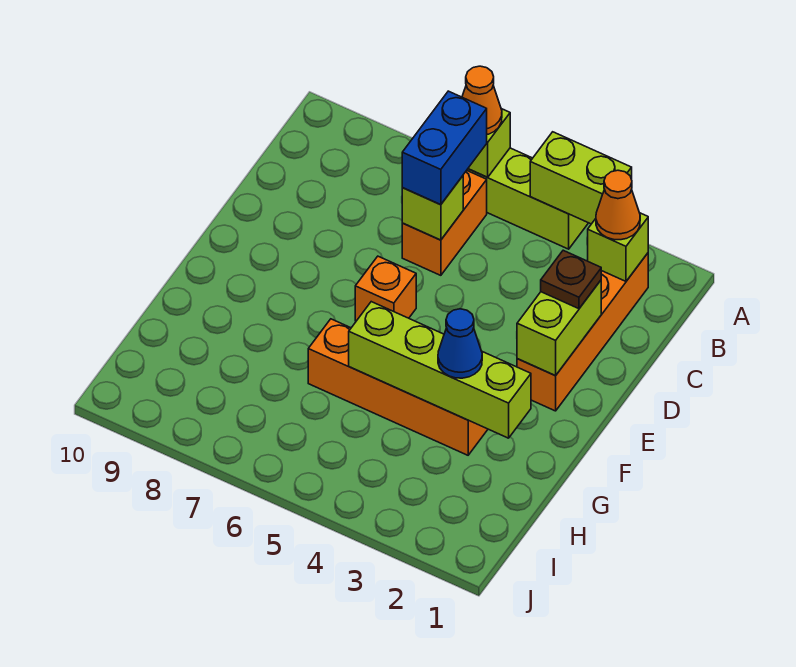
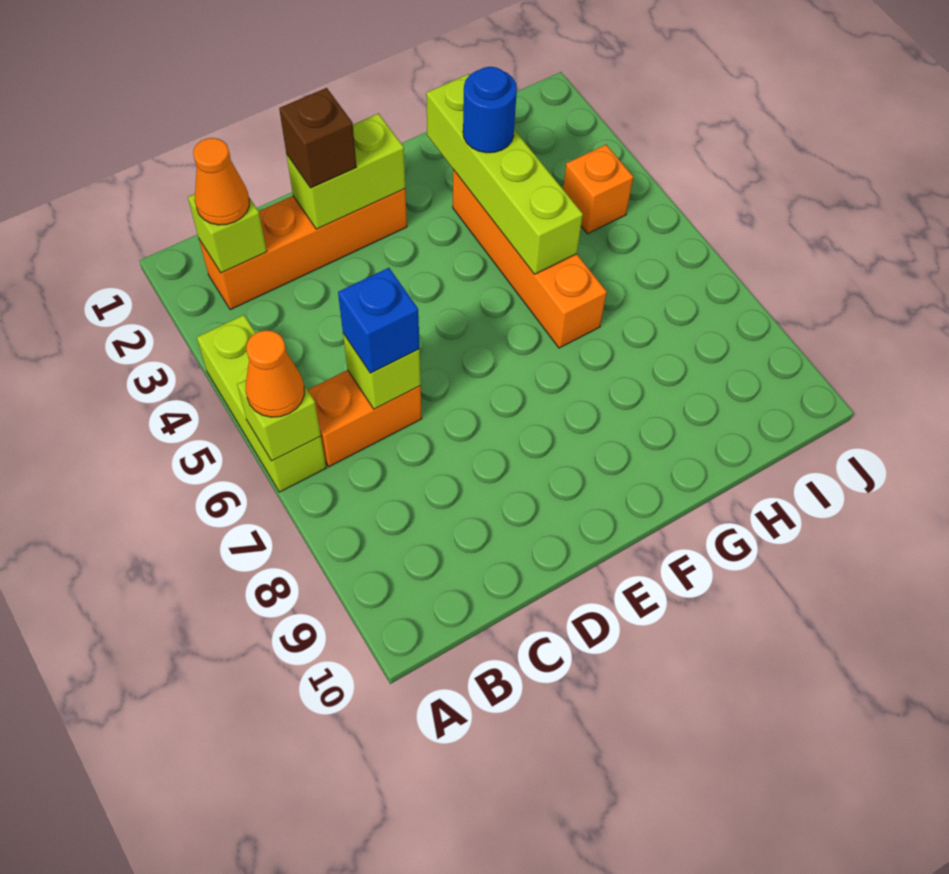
lime 1x2 brick [530,132,632,224] -> none
blue 1x2 brick [402,91,487,205] -> blue 1x1 brick [338,268,419,373]
brown 1x1 plate [541,250,601,309] -> brown 1x1 brick [279,88,356,188]
orange 1x1 brick [355,256,416,321] -> orange 1x1 brick moved to [563,145,633,234]
blue 1x1 cone [438,309,482,378] -> blue 1x1 round brick [463,67,517,153]

